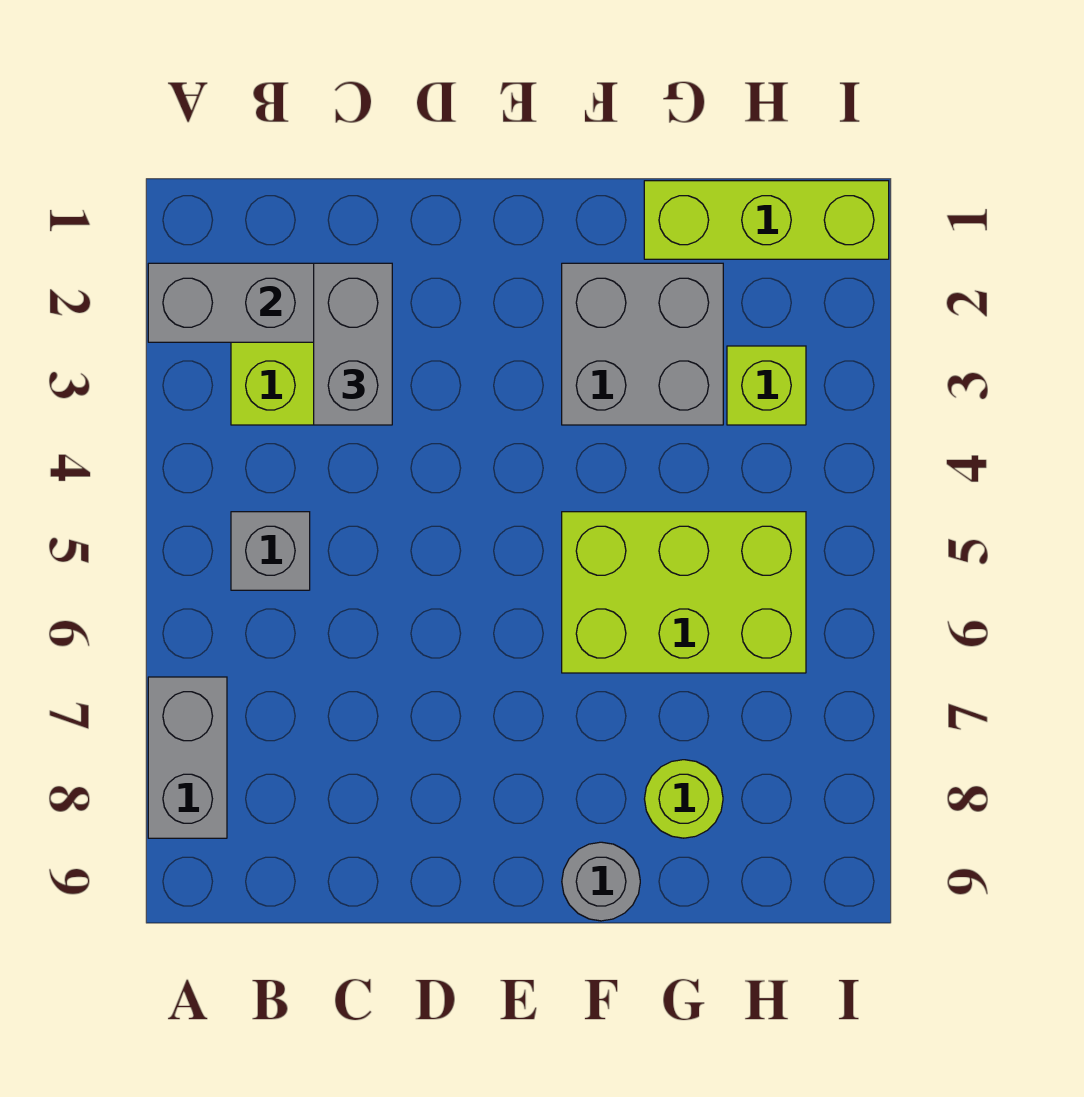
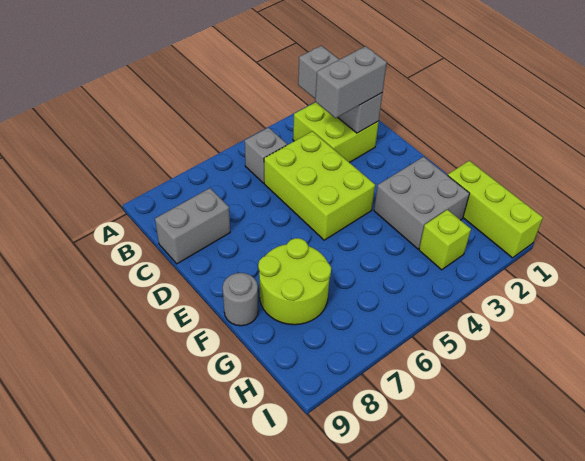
grey 1x2 brick [148,677,227,838] -> grey 1x2 brick moved to [155,188,230,264]
lime 2x3 brick [562,512,806,673] -> lime 2x3 brick moved to [264,131,375,240]
lime 1x1 round brick [645,760,723,838] -> lime 2x2 round brick [258,238,331,325]

